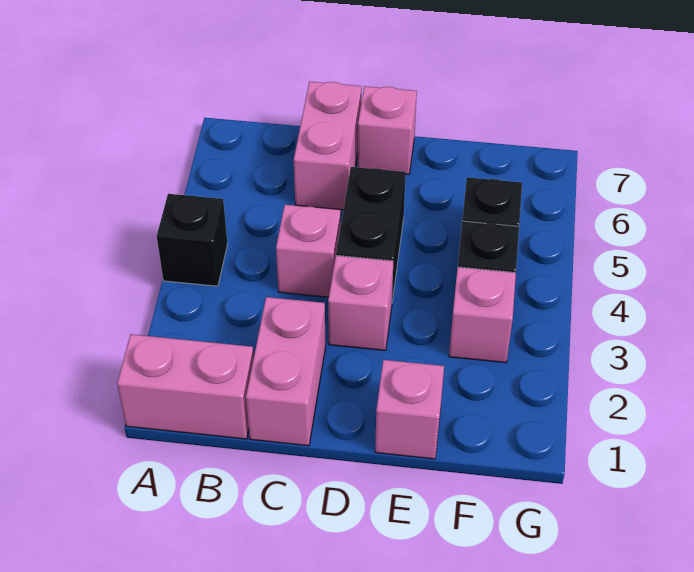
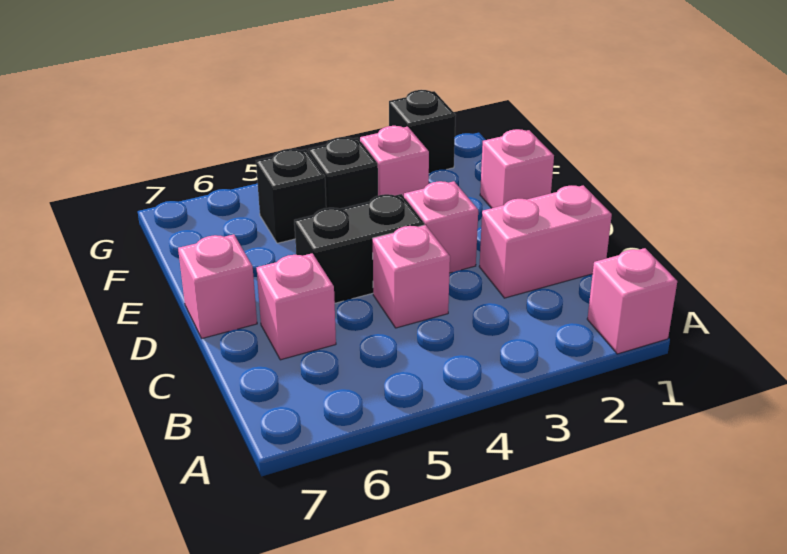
pink 1x2 brick [117,334,254,439] -> pink 1x1 brick [587,248,677,354]
black 1x1 brick [157,194,228,286] -> black 1x1 brick moved to [389,90,456,174]
pink 1x2 brick [294,82,362,210] -> pink 1x1 brick [257,253,336,360]

